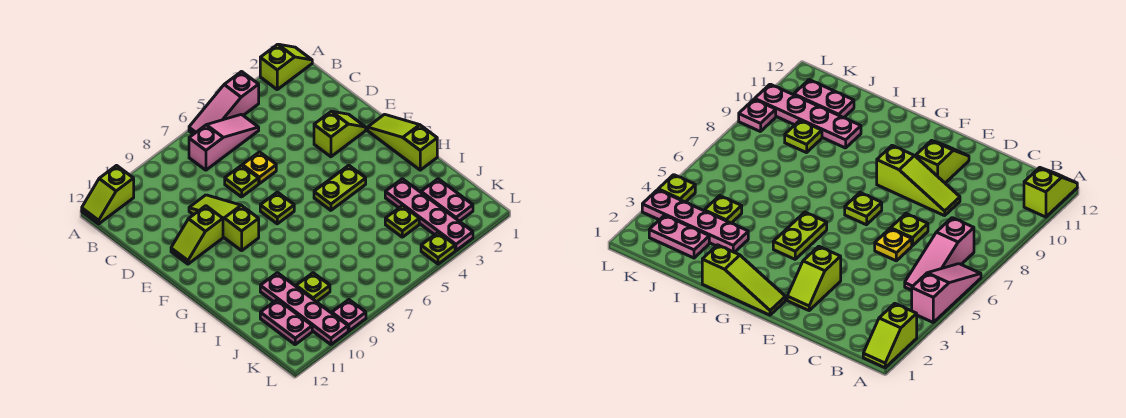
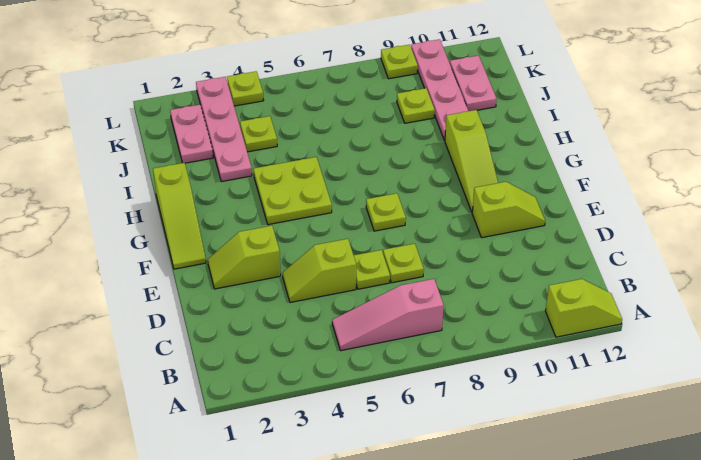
lime 1x2 slope [260,44,312,89] -> lime 1x2 slope moved to [283,239,356,303]
pink 1x3 slope [189,72,259,134] -> none
yellow 1x1 plate [242,152,276,184] -> lime 1x1 plate [354,250,390,289]
lime 1x3 slope [189,195,259,251] -> lime 1x3 slope moved to [445,110,498,212]
lime 1x2 plate [314,165,366,210] -> lime 2x2 plate [254,157,332,225]
pink 1x1 plate [332,300,366,331] -> lime 1x1 plate [381,45,418,79]

